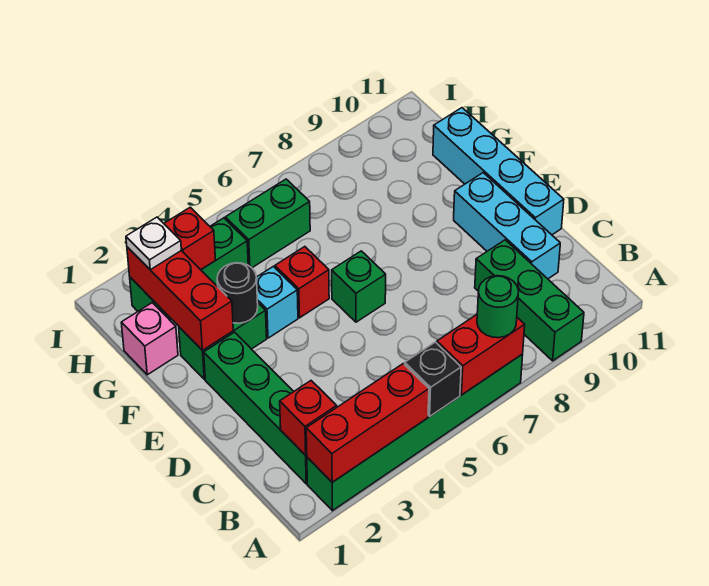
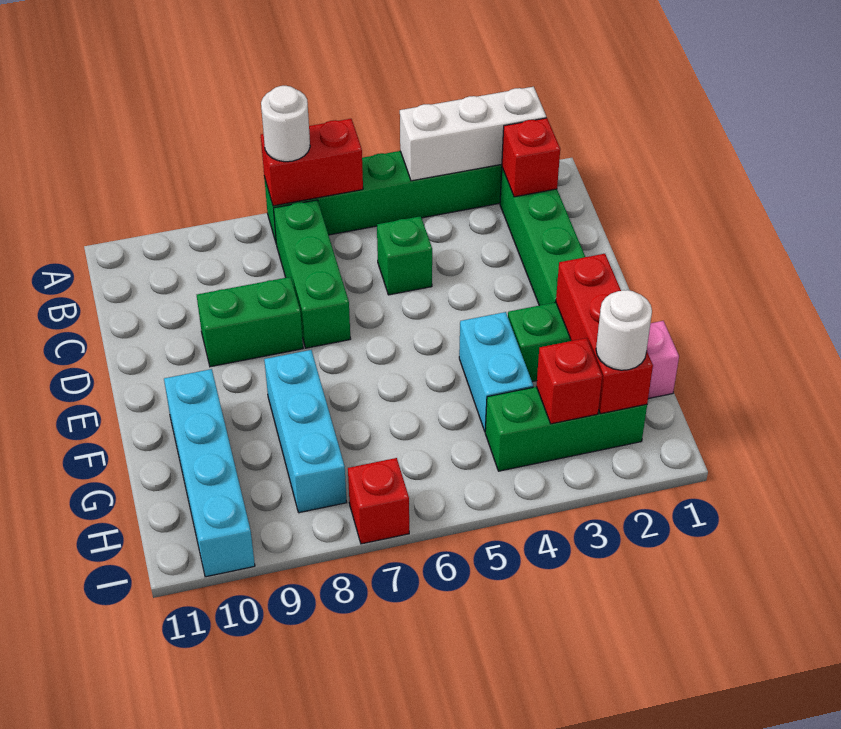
red 1x3 brick [306,364,429,482] -> white 1x3 brick [400,87,546,181]
black 1x1 brick [405,342,461,417] -> none
green 1x1 round brick [477,276,518,338] -> white 1x1 round brick [261,86,310,162]
green 1x3 brick [475,240,584,361] -> green 1x3 brick moved to [273,200,350,348]
cyan 1x3 brick [454,173,560,279] -> cyan 1x3 brick moved to [264,350,347,513]
cyan 1x4 brick [433,108,564,235] -> cyan 1x4 brick moved to [164,369,255,577]
green 1x1 brick [332,251,386,322] -> green 1x1 brick moved to [377,216,432,295]
black 1x1 round brick [217,263,258,323] -> none
cyan 1x1 brick [256,266,298,338] -> cyan 1x2 brick [459,312,533,431]
red 1x1 brick [275,247,329,318] -> red 1x1 brick moved to [348,458,409,544]
white 1x1 plate [126,217,181,270] -> white 1x1 round brick [596,290,652,370]
green 1x2 brick [225,179,310,268] -> green 1x2 brick moved to [197,277,303,367]

